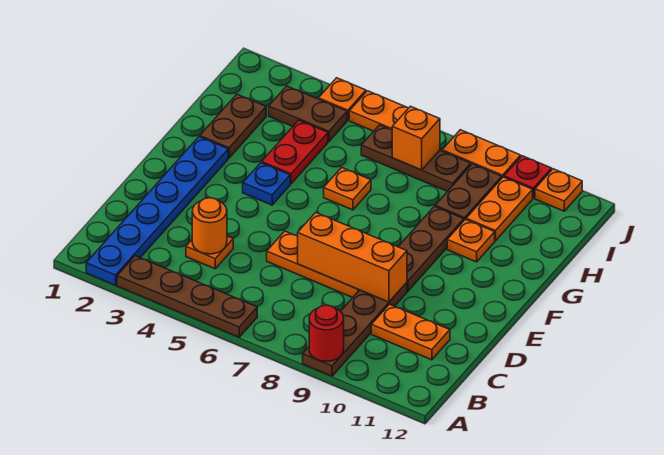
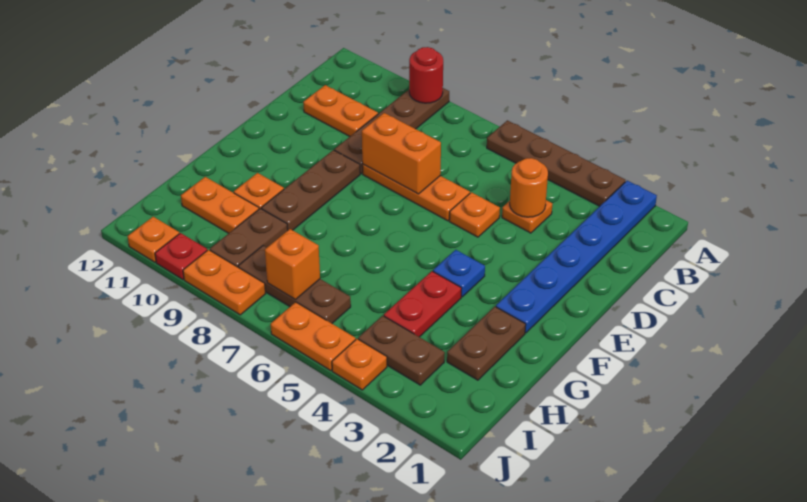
orange 1x3 brick [298,213,407,302] -> orange 1x2 brick [362,113,441,194]
orange 1x1 plate [324,167,371,210] -> orange 1x1 plate moved to [449,192,500,237]
orange 1x2 plate [466,177,533,241] -> orange 1x2 plate turned to [181,177,259,233]

